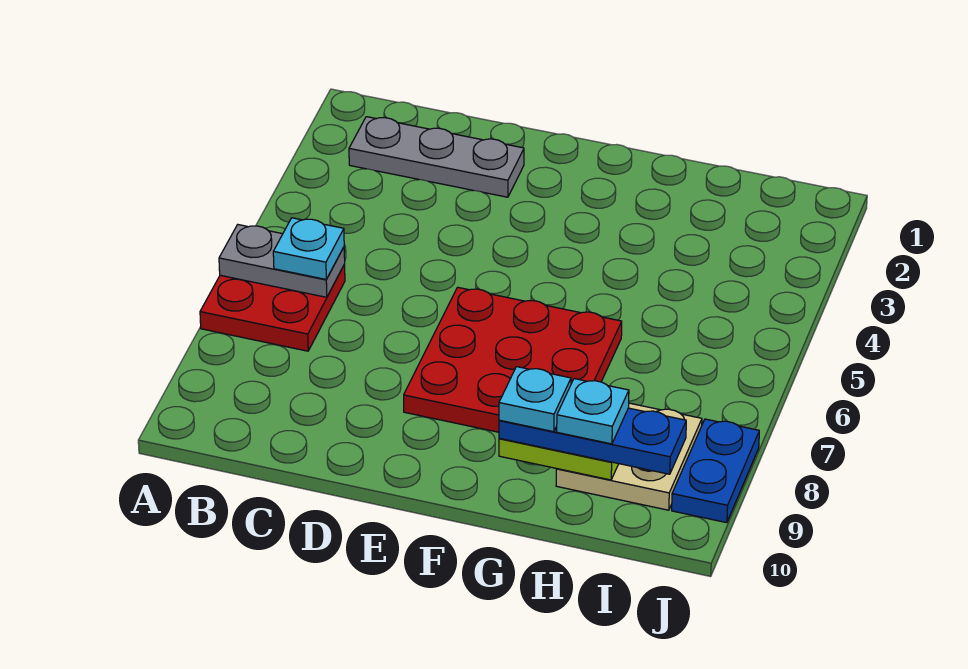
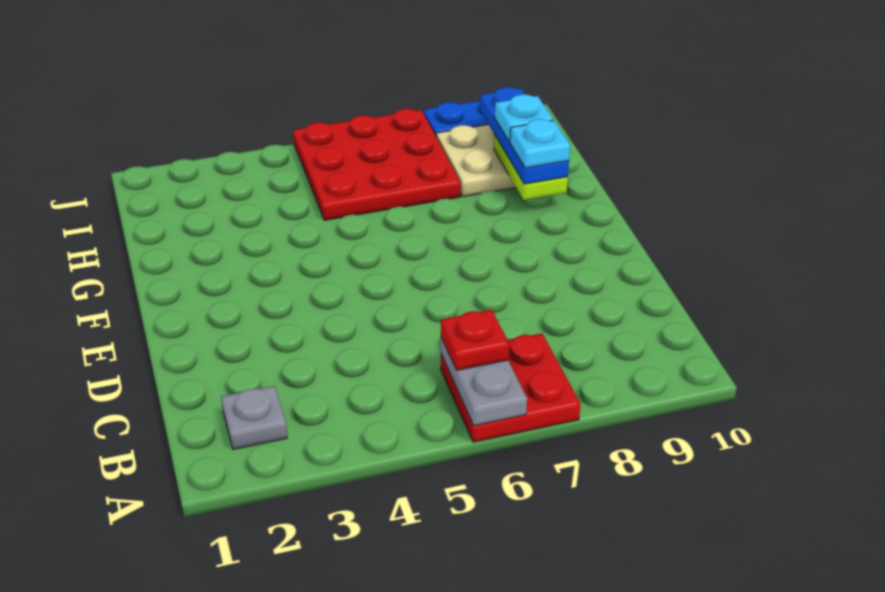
grey 1x3 plate [349,117,524,197] -> grey 1x1 plate [221,386,287,449]
cyan 1x1 plate [273,218,344,279] -> red 1x1 plate [441,310,509,370]
red 3x3 plate [404,287,622,432] -> red 3x3 plate moved to [293,109,461,220]

